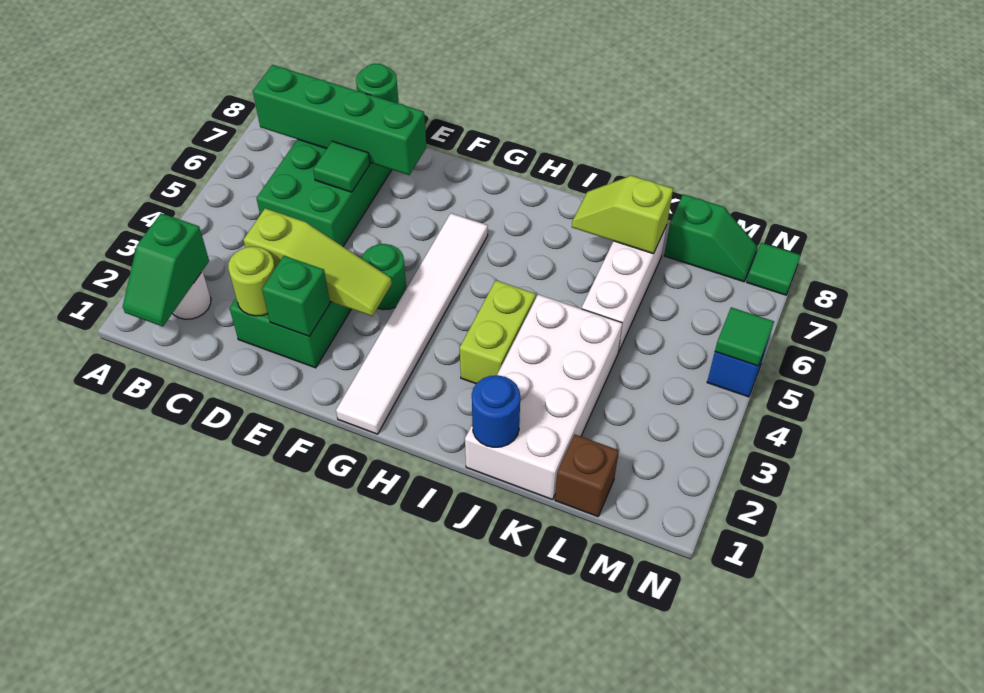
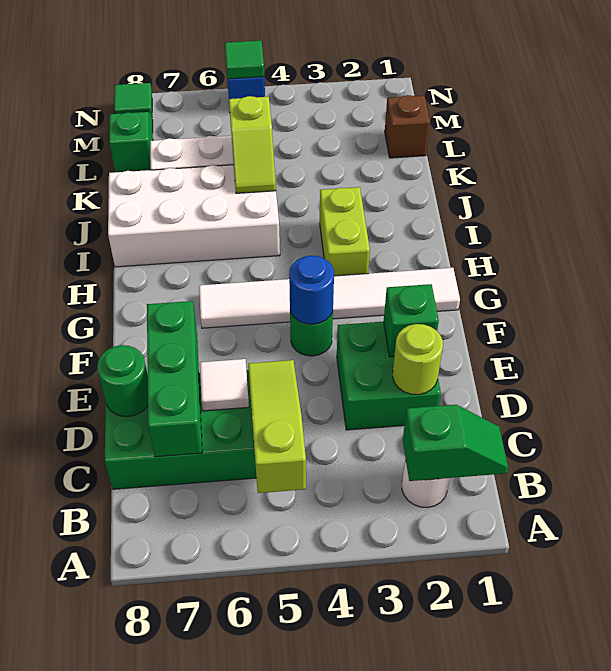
green 1x4 brick [253,65,426,175] -> green 1x3 brick [147,301,202,457]
lime 1x3 slope [244,208,392,316] -> lime 1x3 slope moved to [248,360,306,493]
green 1x1 tile [313,141,370,192] -> white 1x1 tile [200,359,249,411]
lime 1x2 brick [460,280,536,384] -> lime 1x2 brick turned to [320,187,370,276]
white 2x4 brick [465,295,622,500] -> white 2x4 brick moved to [108,165,280,267]
blue 1x1 round brick [472,375,520,447] -> blue 1x1 round brick moved to [289,256,334,324]
lime 1x2 slope [572,176,673,254] -> lime 1x2 slope moved to [229,96,276,193]

